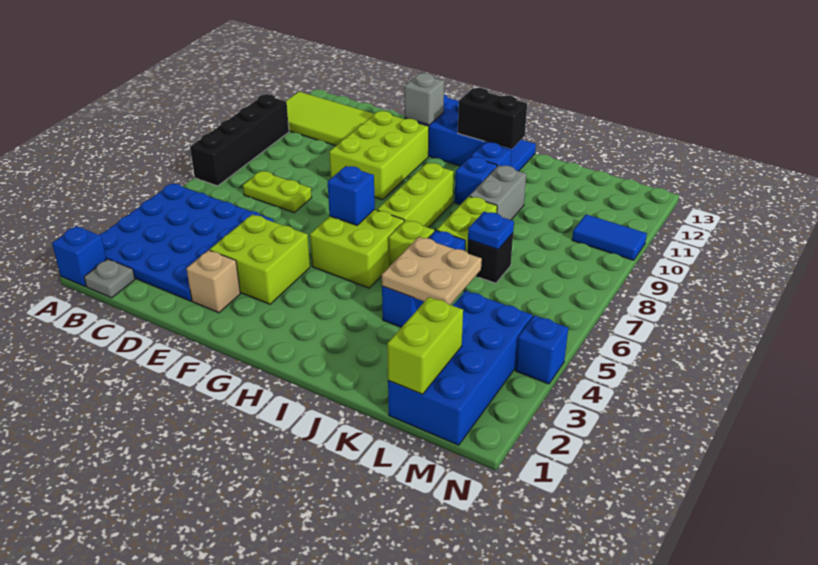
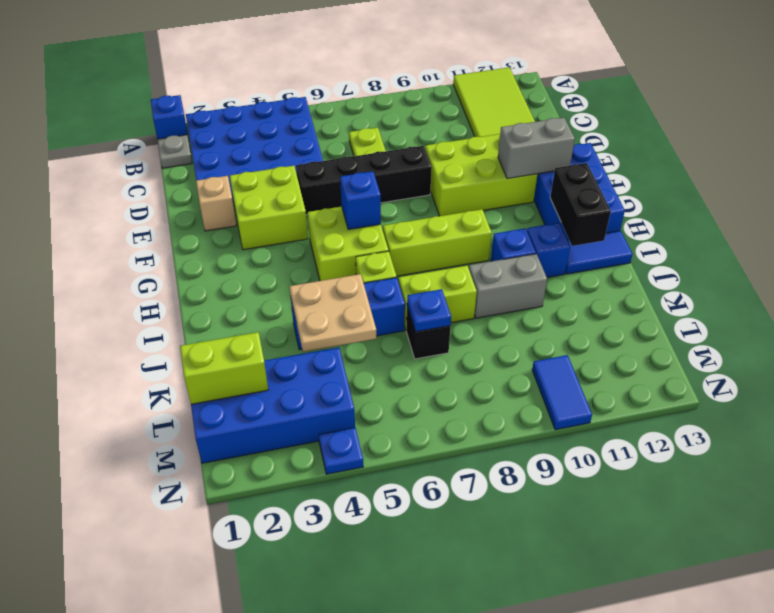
black 1x4 brick [190,94,289,186] -> black 1x4 brick moved to [296,146,432,215]
grey 1x1 brick [404,73,444,125] -> grey 1x2 brick [498,118,575,179]
blue 1x1 brick [515,315,568,384] -> blue 1x1 plate [319,428,363,474]

